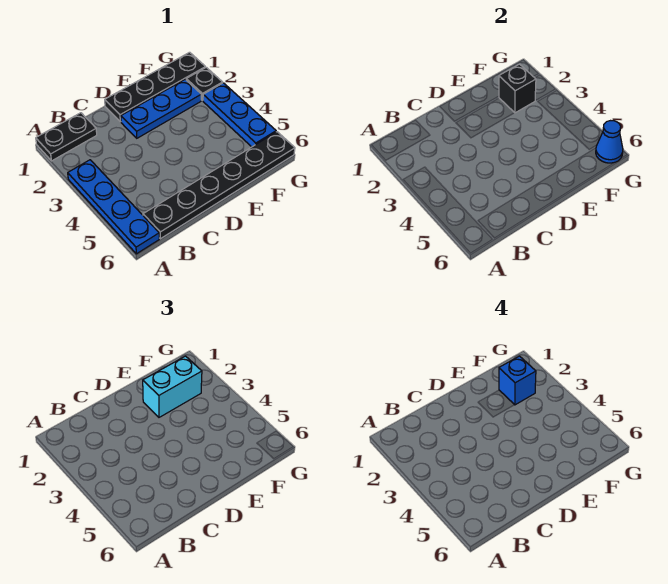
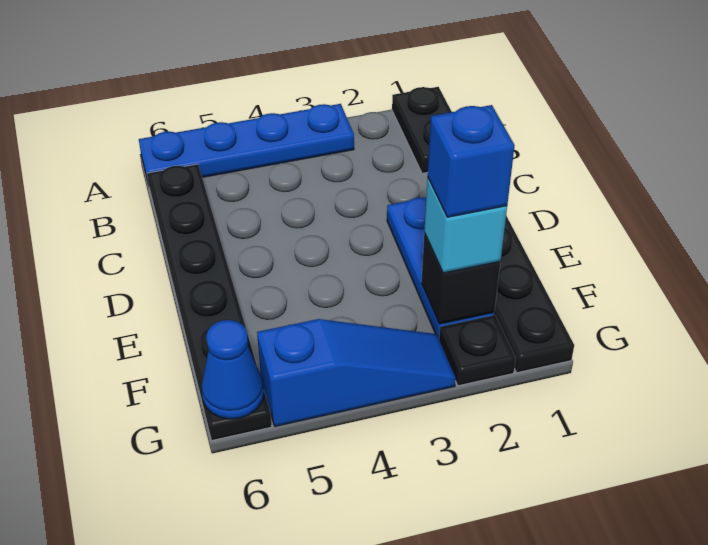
cyan 1x2 brick [143,356,202,417] -> cyan 1x1 brick [424,177,507,273]
blue 1x3 plate [203,83,276,147] -> blue 1x3 slope [257,319,456,426]

